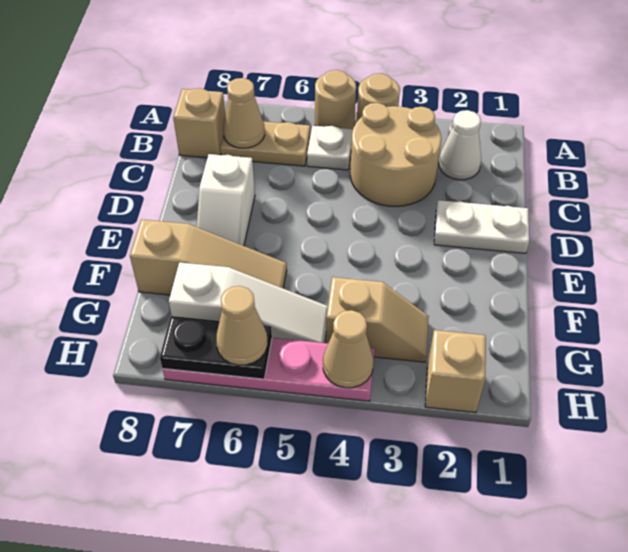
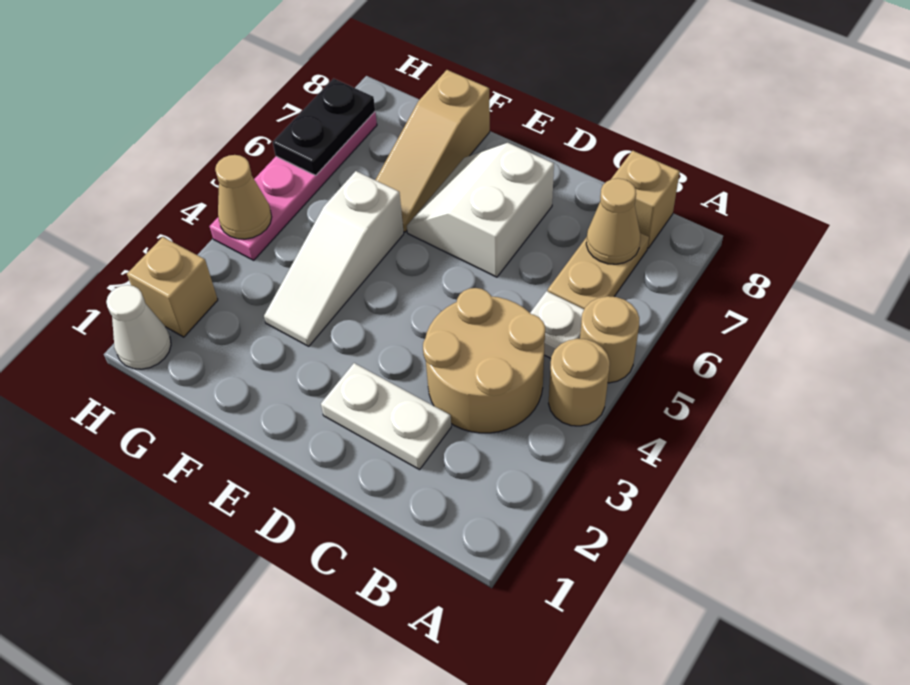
white 1x1 cone [439,110,481,180] -> white 1x1 cone moved to [106,285,171,369]
white 1x2 plate [434,200,529,253] -> white 1x2 plate turned to [321,363,451,470]
white 1x2 slope [197,154,255,246] -> white 2x2 slope [407,143,554,277]
tan 1x2 slope [326,277,429,362] -> none
white 1x3 slope [169,262,328,343] -> white 1x3 slope moved to [264,171,404,346]
tan 1x1 cone [216,286,267,365] -> none

